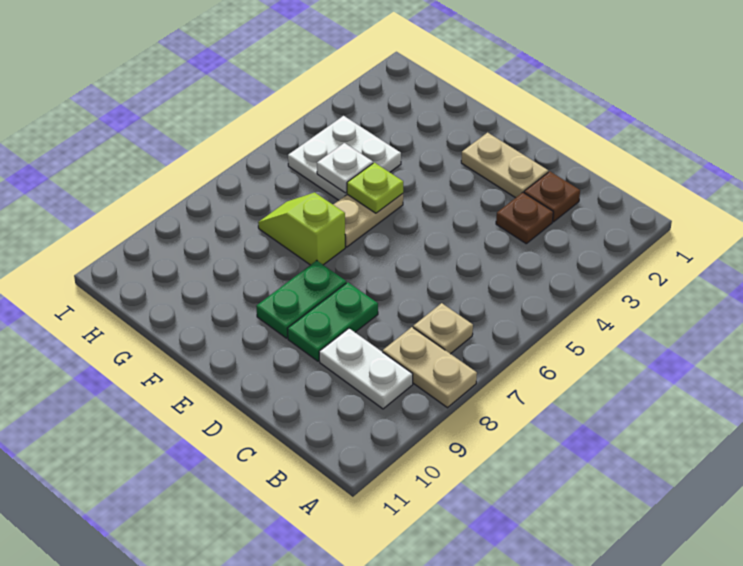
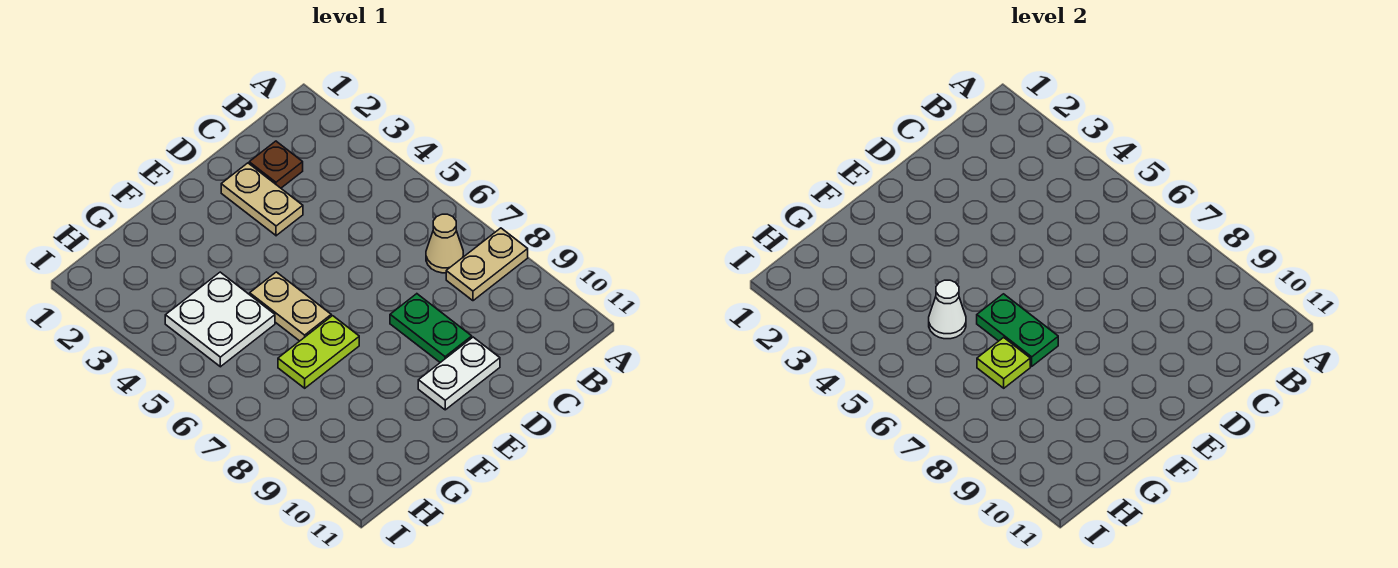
tan 1x1 plate [413,303,473,354] -> tan 1x1 cone [426,214,463,273]
white 1x2 plate [319,328,413,409] -> white 1x2 plate moved to [418,337,500,410]
brown 1x1 plate [496,192,553,244] -> none
tan 1x2 plate [461,133,548,198] -> tan 1x2 plate turned to [221,163,303,236]
green 1x2 plate [256,260,346,338] -> green 1x2 plate moved to [977,294,1058,366]
lime 1x1 plate [347,163,403,213] -> lime 1x1 plate moved to [977,338,1030,388]
lime 1x2 slope [258,192,345,265] -> lime 1x2 plate [278,316,359,388]
white 1x1 plate [317,143,373,193] -> white 1x1 cone [929,280,966,339]

